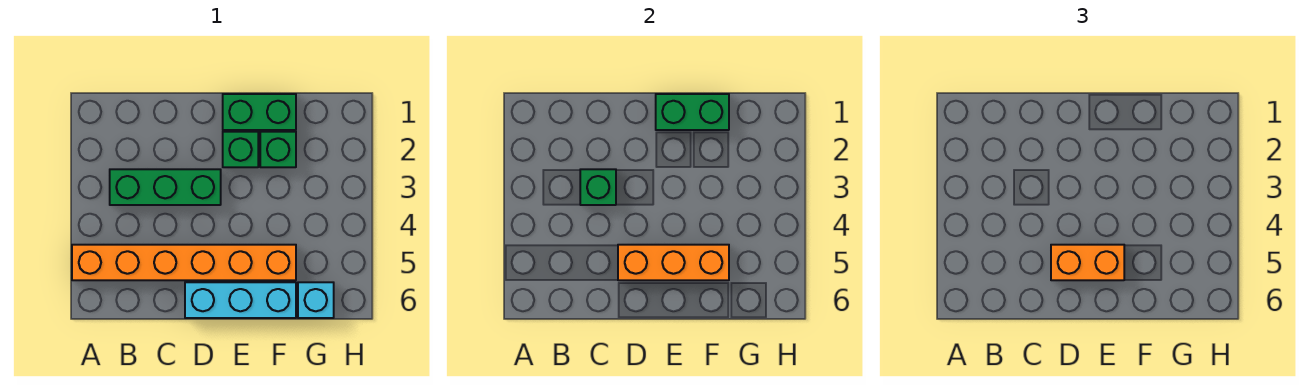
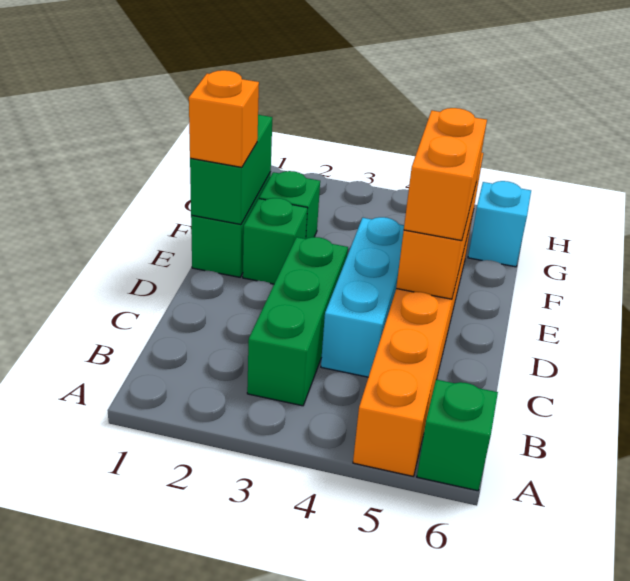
green 1x1 brick [580,169,616,205] -> green 1x1 brick moved to [417,379,498,491]
cyan 1x3 brick [185,282,296,318] -> cyan 1x3 brick moved to [321,217,404,377]
none -> orange 1x1 brick [189,70,259,167]

